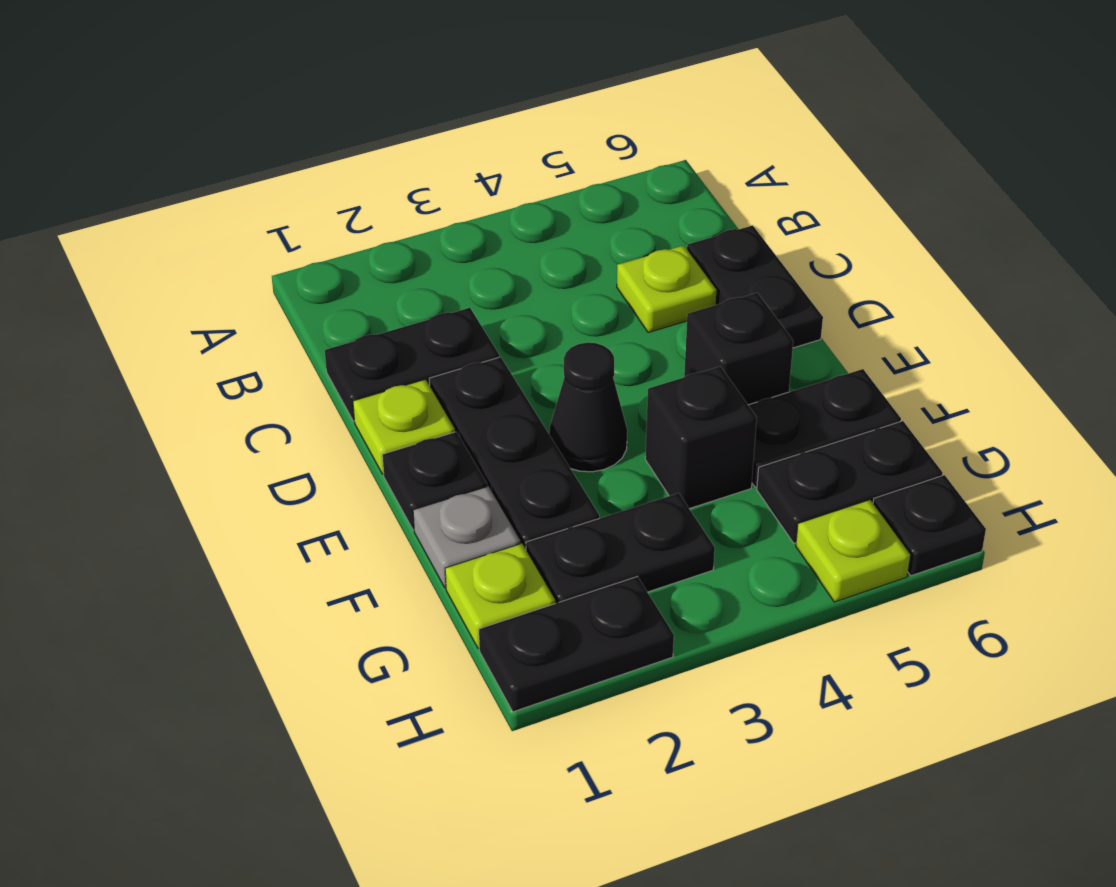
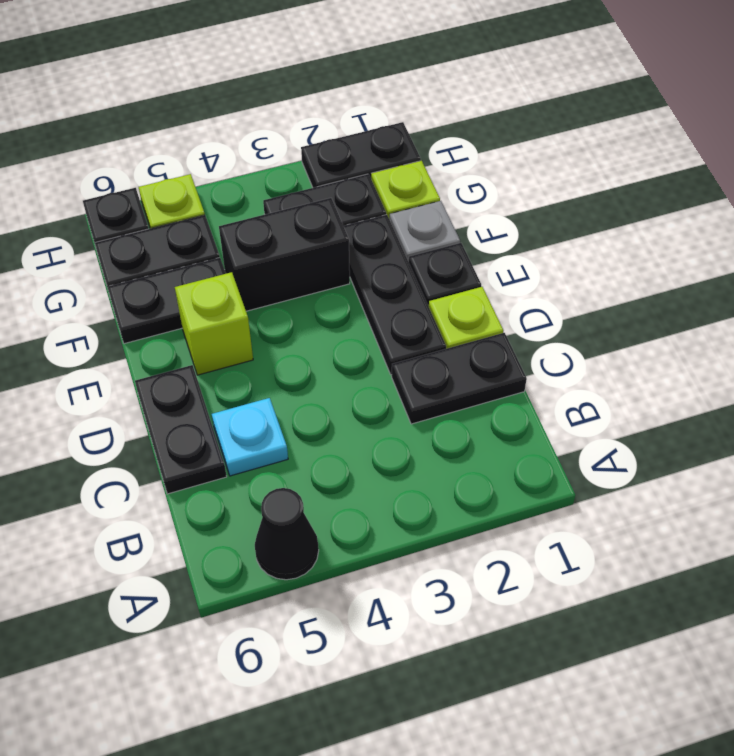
lime 1x1 plate [617,246,716,333] -> cyan 1x1 plate [212,398,288,476]
black 1x1 cone [549,343,627,472] -> black 1x1 cone moved to [255,488,319,580]
black 1x1 brick [684,293,793,405] -> lime 1x1 brick [175,272,253,375]
black 1x1 brick [645,366,757,509] -> black 1x2 brick [219,198,350,311]

